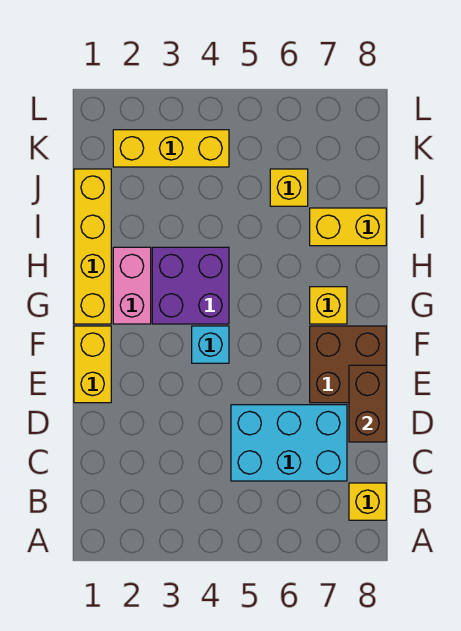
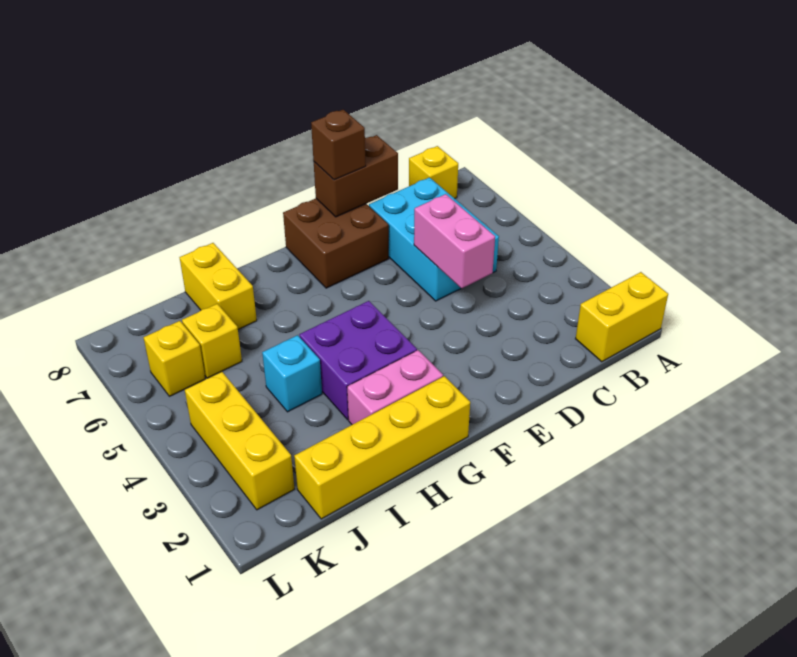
none -> pink 1x2 brick [414,194,495,288]
yellow 1x2 brick [74,326,111,403] -> yellow 1x2 brick moved to [576,272,668,362]
none -> brown 1x1 brick [311,110,366,180]
cyan 1x1 brick [192,326,229,363] -> cyan 1x1 brick moved to [262,335,322,412]
yellow 1x1 brick [310,287,347,324] -> yellow 1x1 brick moved to [144,321,205,396]

